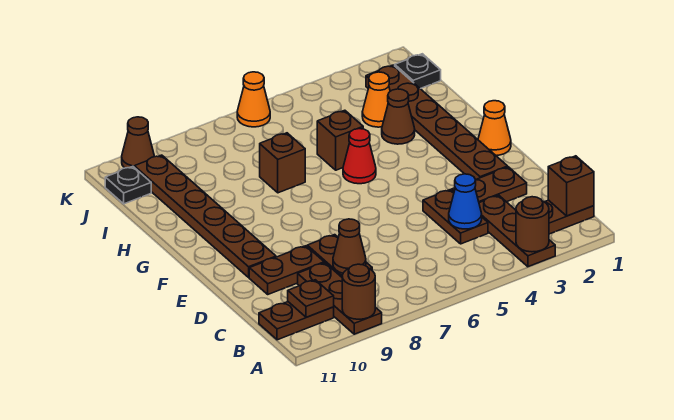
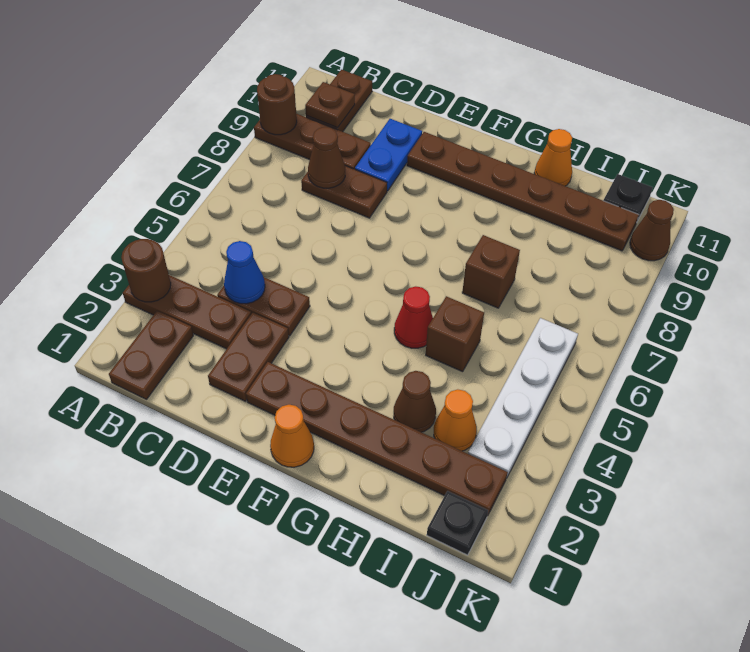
brown 1x1 brick [548,156,594,216] -> none
brown 1x2 plate [249,246,324,294] -> blue 1x2 plate [355,119,422,191]
none -> white 1x4 plate [468,318,578,477]
orange 1x1 cone [237,72,270,127] -> orange 1x1 cone moved to [534,129,572,186]

